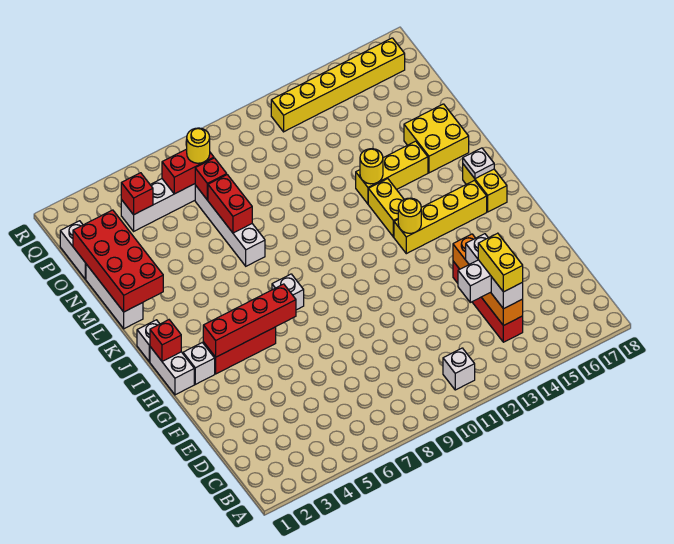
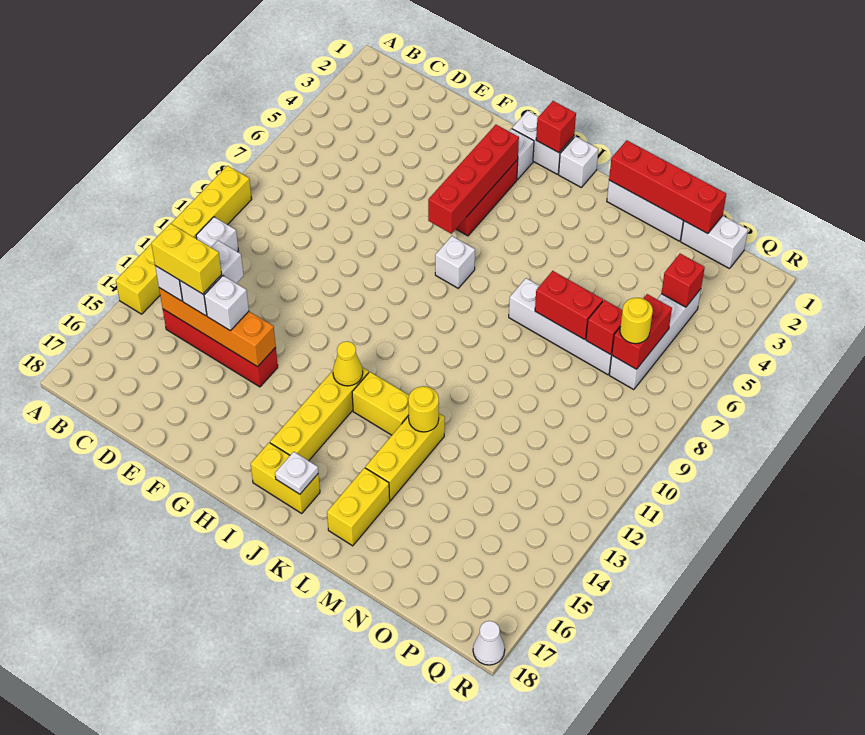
yellow 1x1 round brick [398,198,421,233] -> yellow 1x1 cone [333,341,363,386]
red 2x4 brick [73,210,163,312] -> red 1x4 brick [609,140,726,234]
yellow 2x2 brick [404,104,469,173] -> yellow 1x2 brick [327,468,390,546]
yellow 1x6 brick [271,38,405,132] -> yellow 1x6 brick moved to [116,166,252,314]
none -> white 1x1 cone [473,621,505,665]

